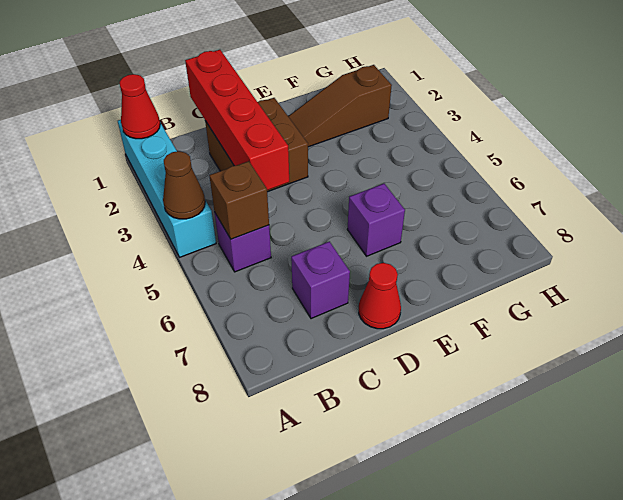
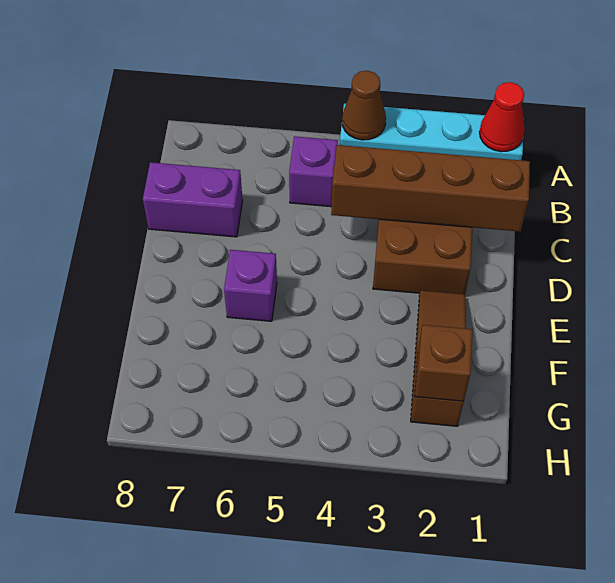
brown 1x1 brick [209,161,269,239] -> brown 1x1 brick moved to [415,325,473,401]
red 1x4 brick [185,50,289,190] -> brown 1x4 brick [331,145,530,232]
purple 1x1 brick [291,241,350,319] -> purple 1x2 brick [143,162,243,237]
red 1x1 cone [359,263,401,329] -> none

